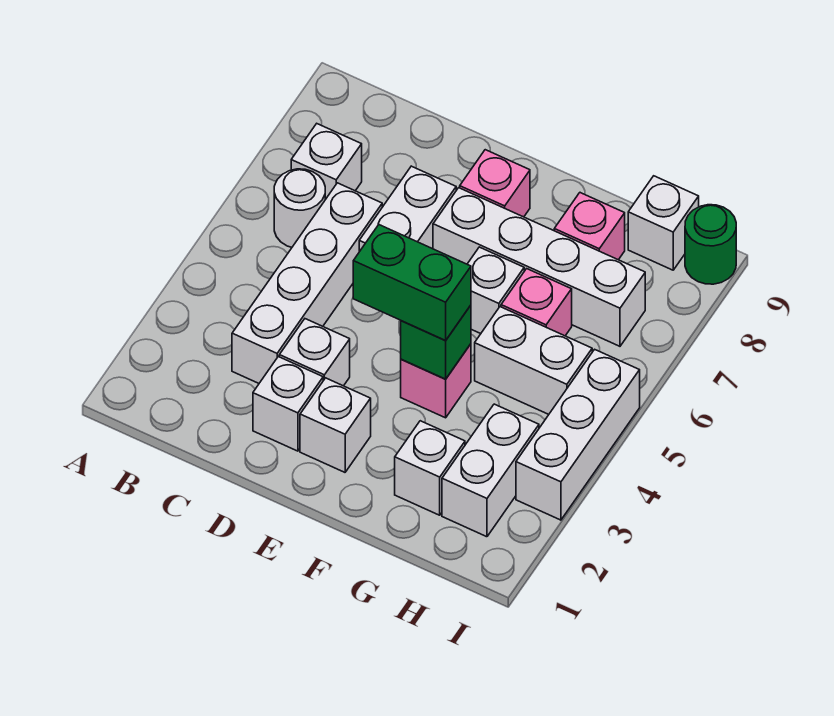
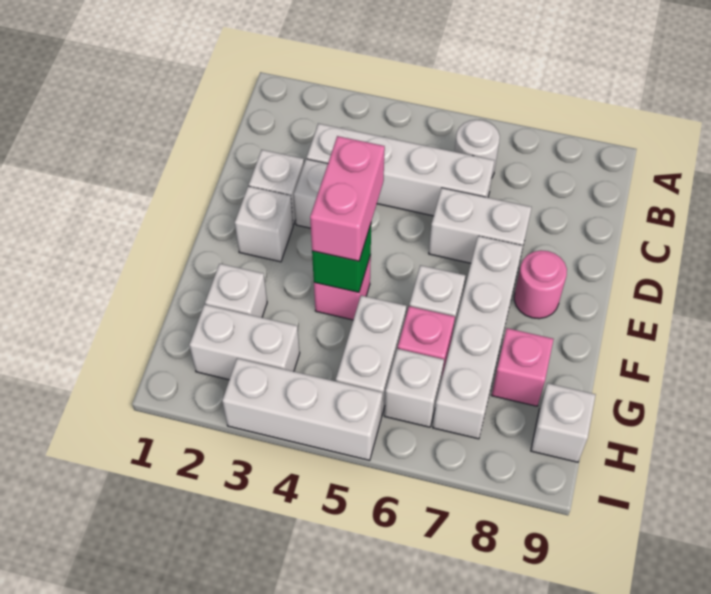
white 1x1 brick [291,124,362,200] -> white 1x1 brick moved to [384,349,444,427]
green 1x2 brick [353,225,471,340] -> pink 1x2 brick [310,136,385,261]
pink 1x1 brick [460,150,530,217] -> pink 1x1 round brick [514,250,567,319]
green 1x1 round brick [685,205,736,284] -> none

